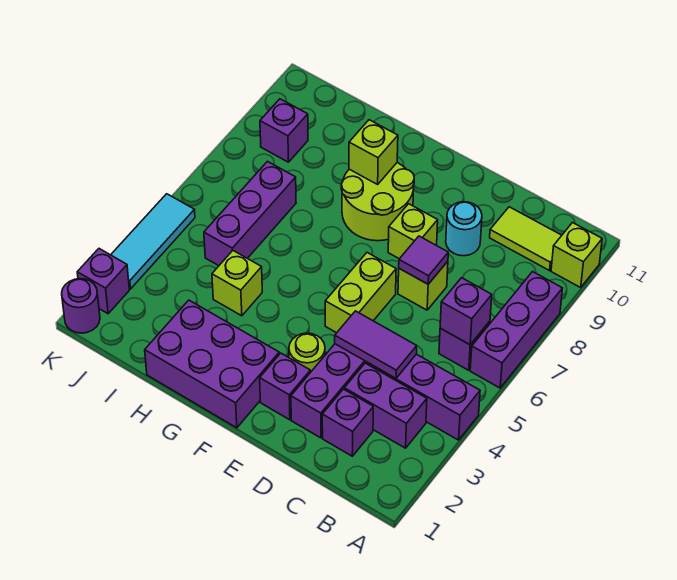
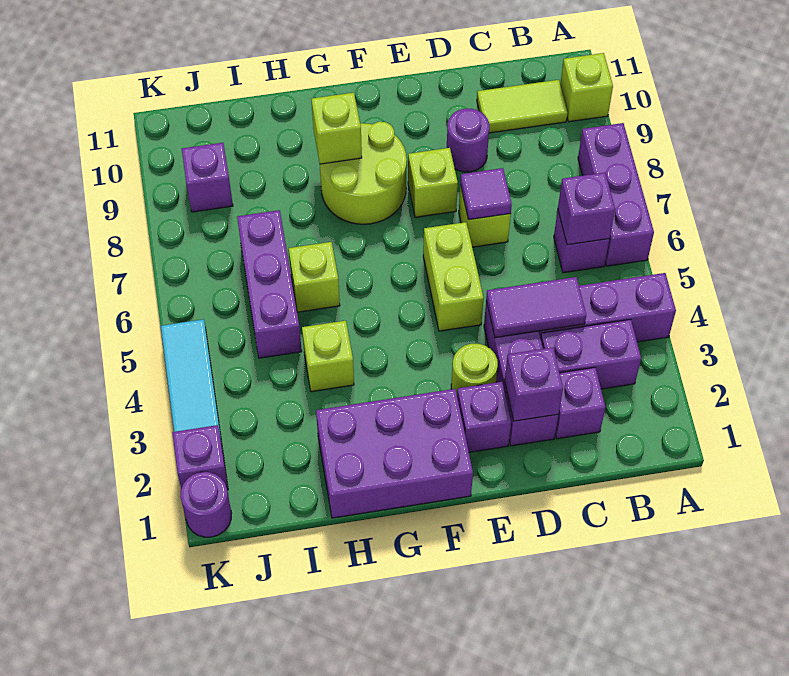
none -> purple 1x1 brick [505,347,563,421]
cyan 1x1 round brick [446,202,482,256] -> purple 1x1 round brick [447,109,489,172]
none -> lime 1x1 brick [289,242,340,312]

